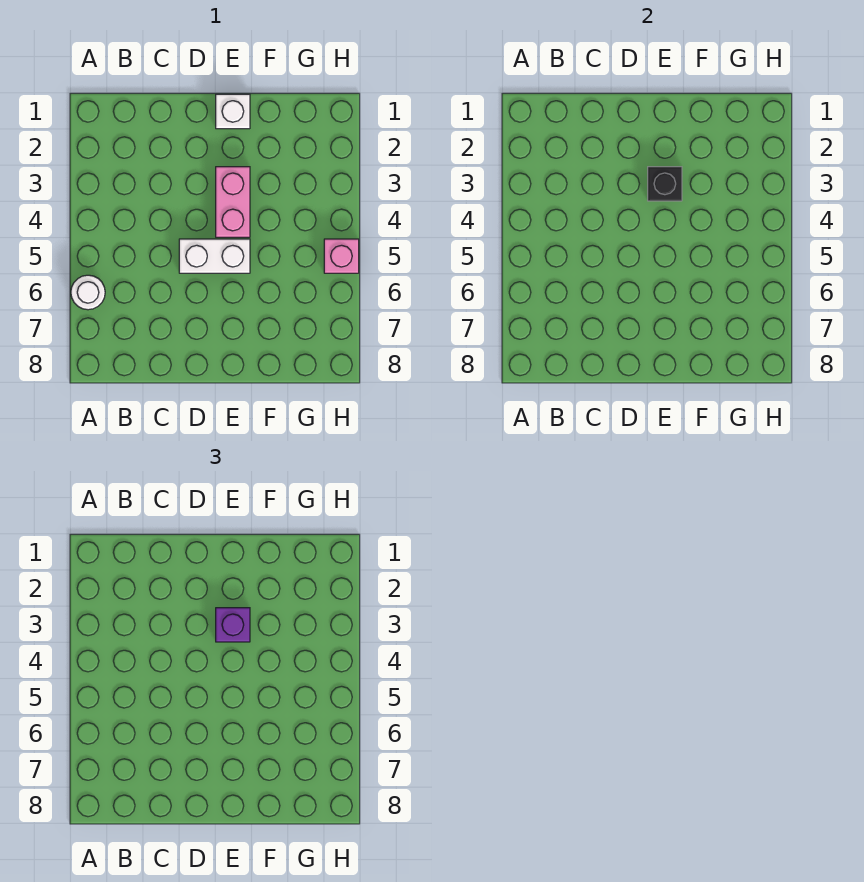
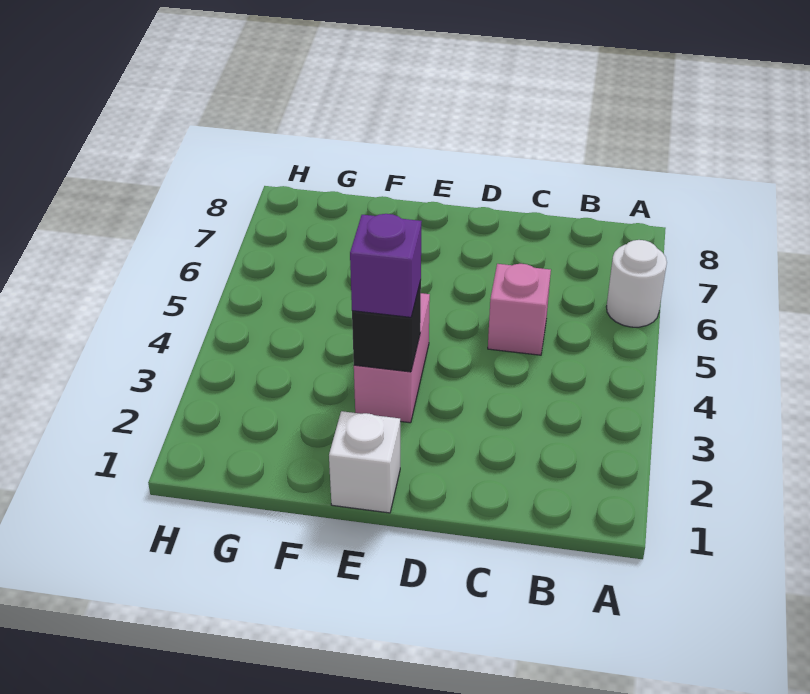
white 1x2 brick [179,239,250,273] -> none
pink 1x1 brick [324,239,359,273] -> pink 1x1 brick moved to [488,264,551,355]

